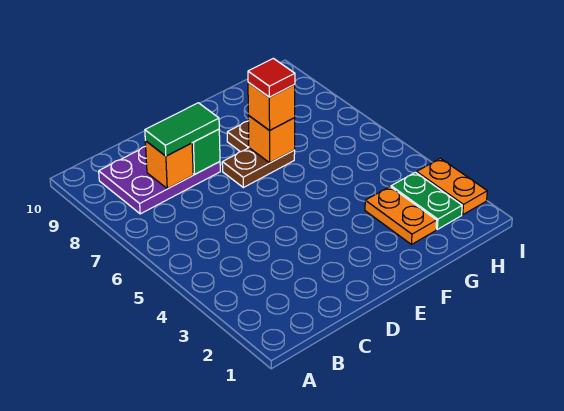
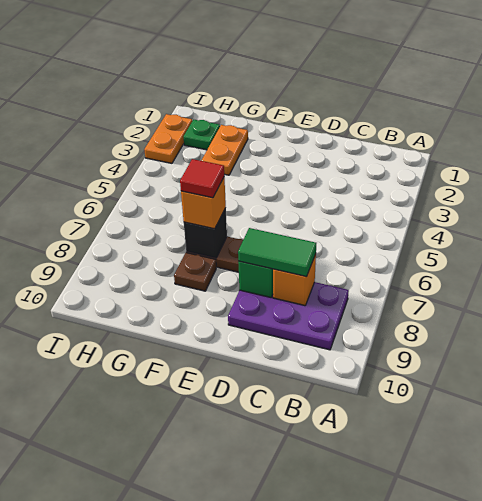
orange 1x1 brick [248,116,295,163] -> black 1x1 brick [184,208,227,258]
green 1x2 plate [391,172,462,229] -> green 1x1 plate [183,119,220,150]

